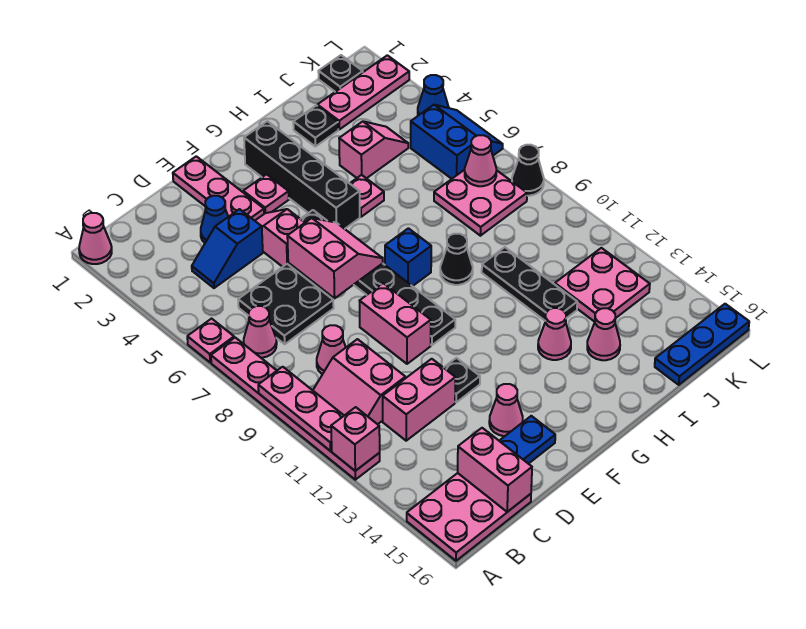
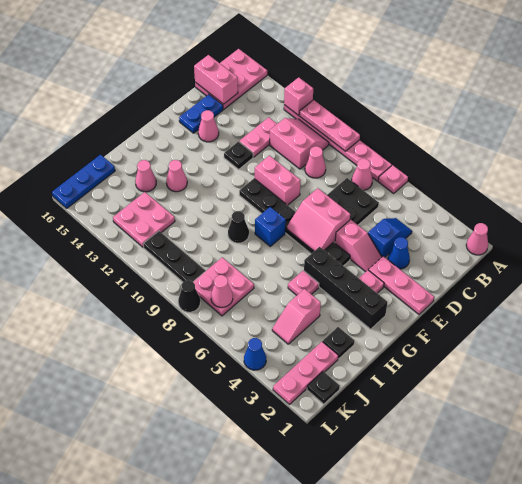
pink 1x2 brick [383,359,455,441] -> pink 1x2 plate [239,117,277,157]
black 1x3 plate [482,247,577,320] -> black 1x3 plate moved to [143,231,205,282]
blue 2x2 slope [411,105,503,179] -> none

